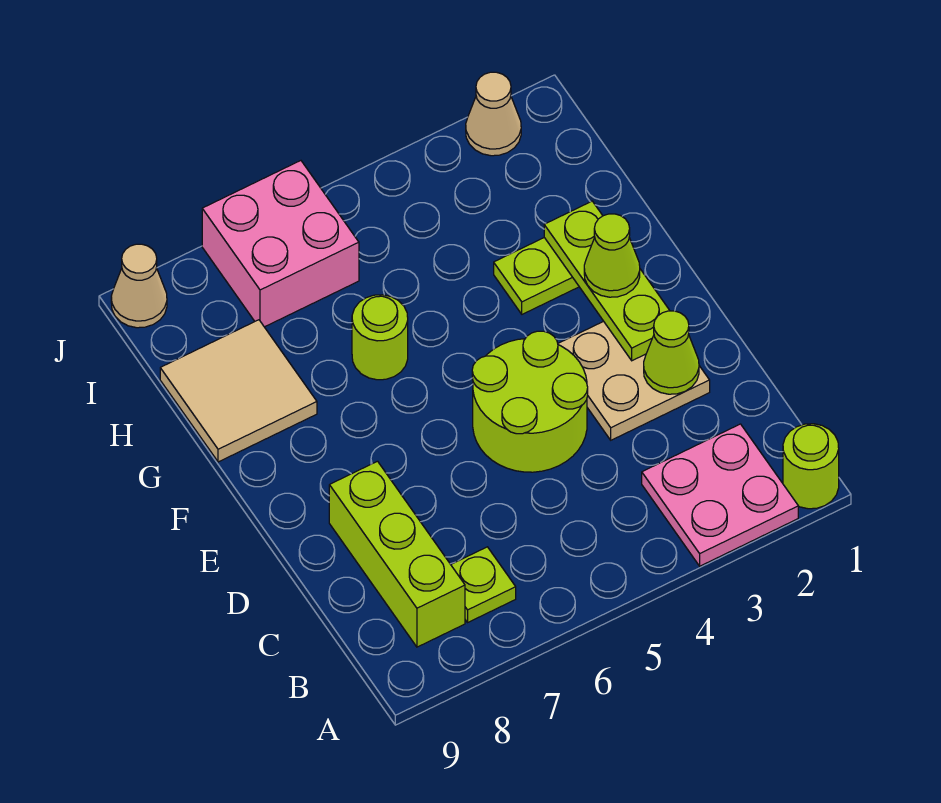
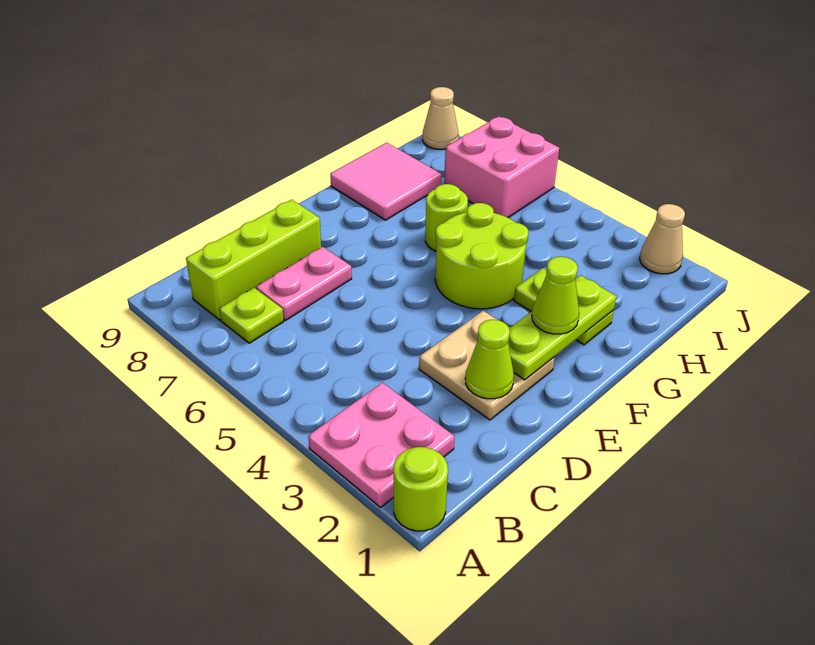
none -> pink 1x2 plate [256,247,352,320]
lime 2x2 round brick [472,331,588,472] -> lime 2x2 round brick moved to [435,203,528,309]
tan 2x2 tile [160,320,317,462] -> pink 2x2 tile [330,142,442,220]

